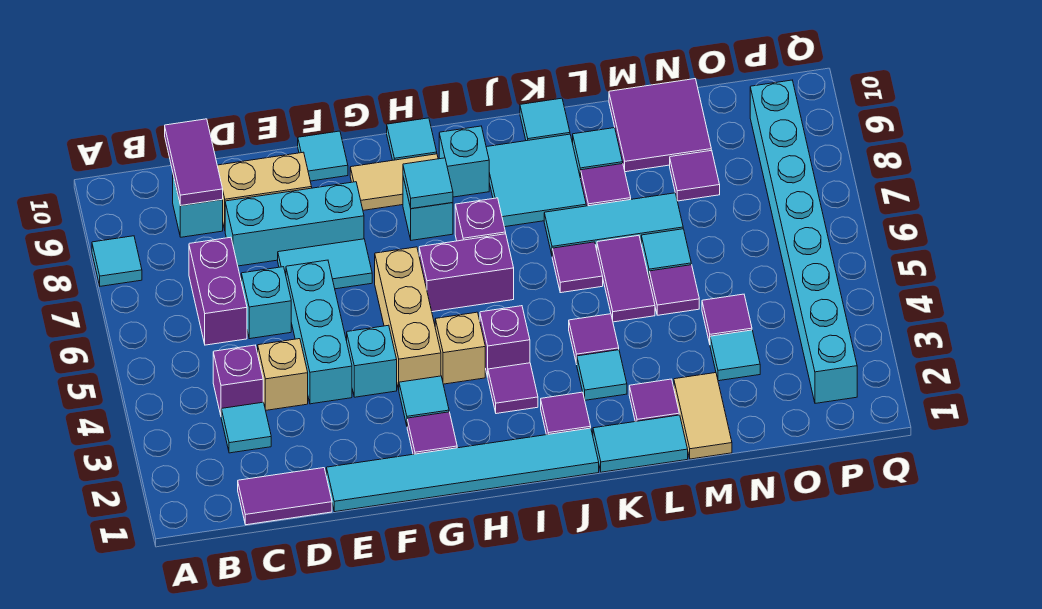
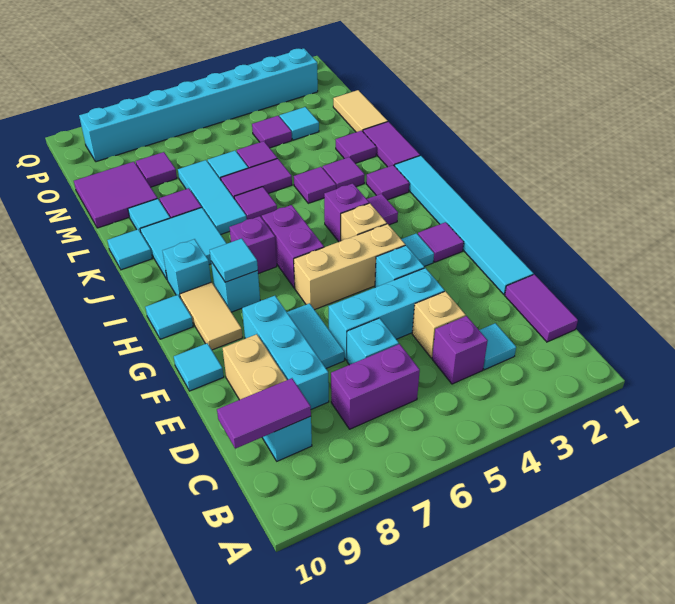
cyan 1x1 tile [92,236,142,286] -> none
cyan 1x2 tile [593,415,688,472] -> purple 1x2 tile [363,122,420,167]
cyan 1x1 tile [577,350,627,400] -> purple 1x1 tile [323,157,365,189]
tan 1x2 tile [674,373,732,459] -> tan 1x2 tile turned to [333,90,388,132]

